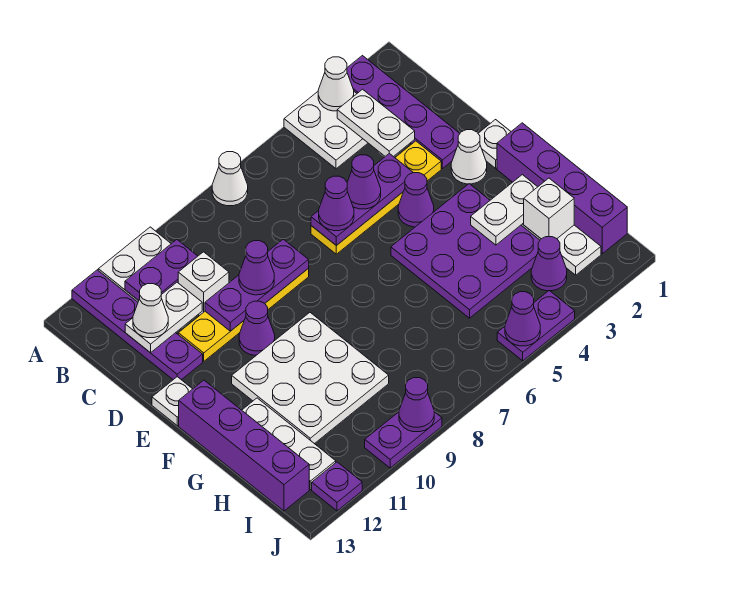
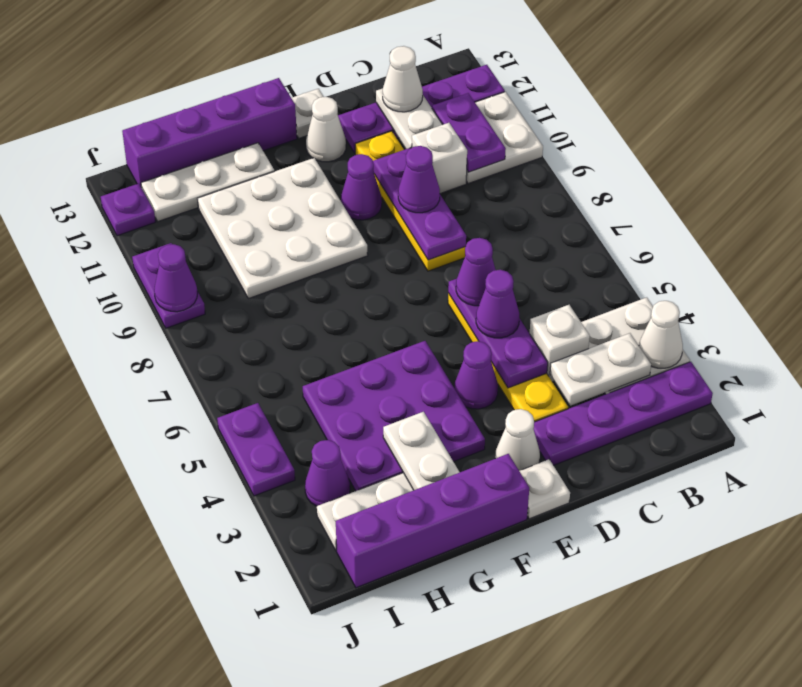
white 1x1 cone [212,152,248,206] -> white 1x1 cone moved to [306,97,346,162]
white 1x1 brick [524,178,574,239] -> white 1x1 brick moved to [530,305,590,382]
purple 1x1 cone [505,292,540,346] -> none

